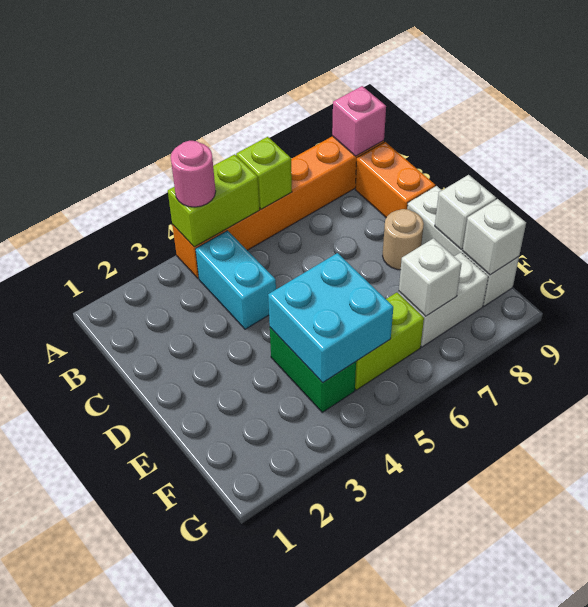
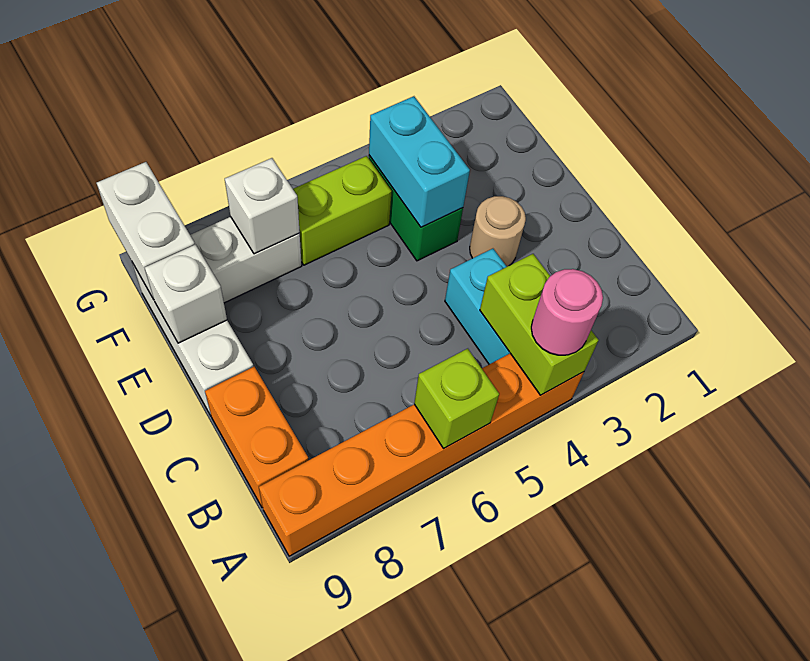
lime 1x2 brick [168,154,260,247] -> lime 1x2 brick turned to [480,254,598,395]
pink 1x1 brick [332,86,386,156] -> none
tan 1x1 round brick [383,209,424,270] -> tan 1x1 round brick moved to [470,196,526,267]
cyan 2x2 brick [268,253,393,383] -> cyan 1x2 brick [369,96,470,227]
white 1x1 brick [463,199,526,275] -> white 1x2 brick [97,162,195,299]

